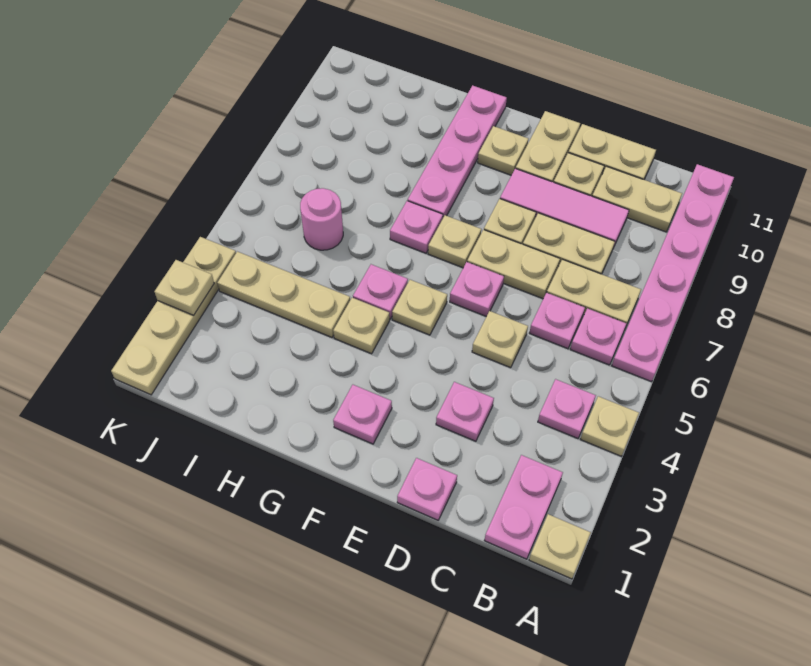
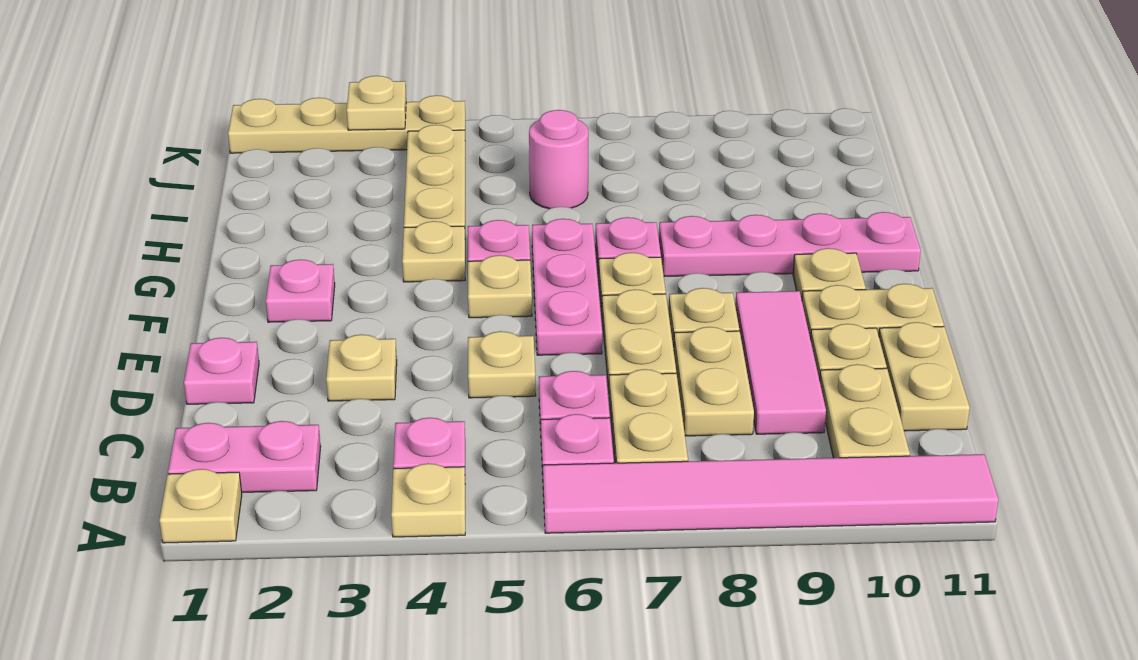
pink 1x6 plate [612,164,734,382] -> pink 1x6 tile [543,454,998,533]
pink 1x1 plate [436,382,494,441] -> tan 1x1 plate [326,334,397,401]
pink 1x1 plate [450,262,504,316] -> pink 1x3 plate [532,219,602,355]

